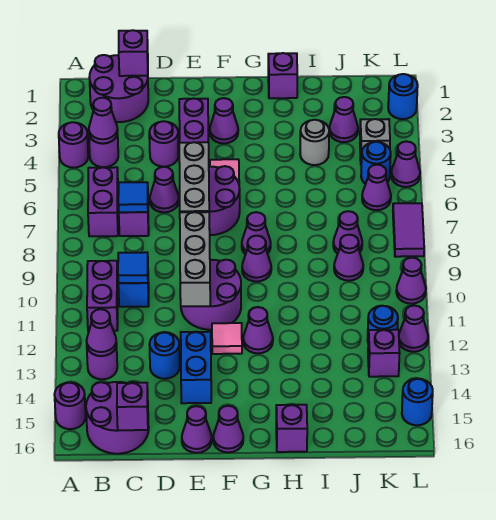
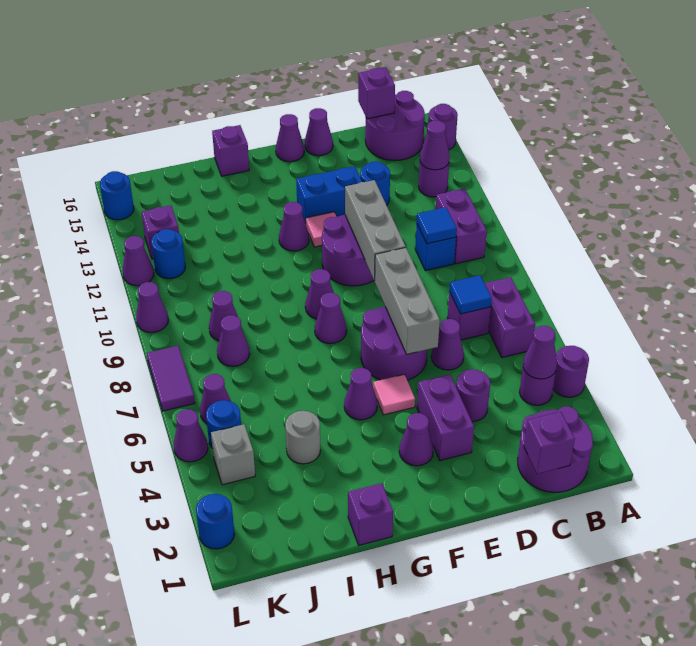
blue 1x2 brick [181,332,211,403] -> blue 1x2 brick turned to [296,166,362,224]
purple 1x1 cone [329,97,358,142] -> purple 1x1 cone moved to [344,368,377,420]

